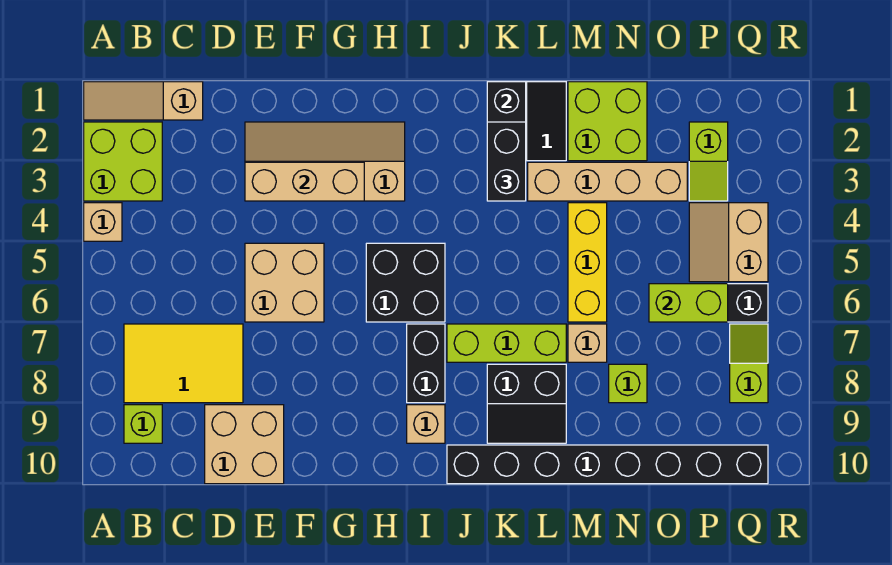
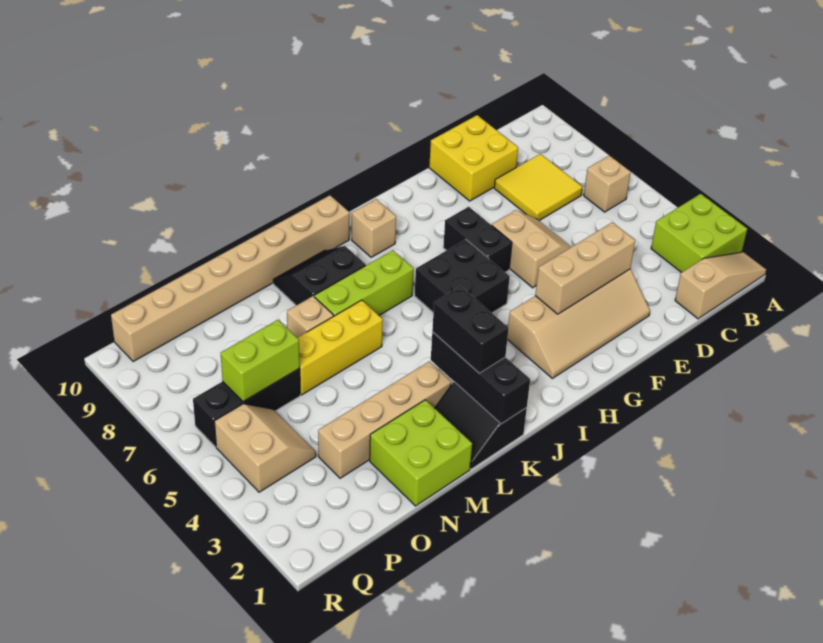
tan 1x1 brick [84,203,122,241] -> tan 1x1 brick moved to [584,156,631,212]
yellow 2x3 tile [124,324,243,403] -> yellow 2x2 tile [494,154,583,221]
lime 1x1 brick [124,405,162,443] -> none
tan 2x2 brick [205,405,284,484] -> yellow 2x2 brick [429,115,518,201]
tan 2x2 brick [245,243,324,322] -> tan 2x2 slope [492,210,571,288]
black 1x2 brick [407,324,445,403] -> black 1x2 brick moved to [443,207,512,272]
black 1x8 brick [447,445,768,484] -> tan 1x8 brick [111,195,350,362]
yellow 1x3 brick [568,203,607,322] -> yellow 1x3 brick turned to [298,300,383,395]
lime 1x1 brick [609,364,647,403] -> none
lime 1x2 slope [689,122,728,201] -> none
lime 1x2 slope [730,324,768,403] -> none

